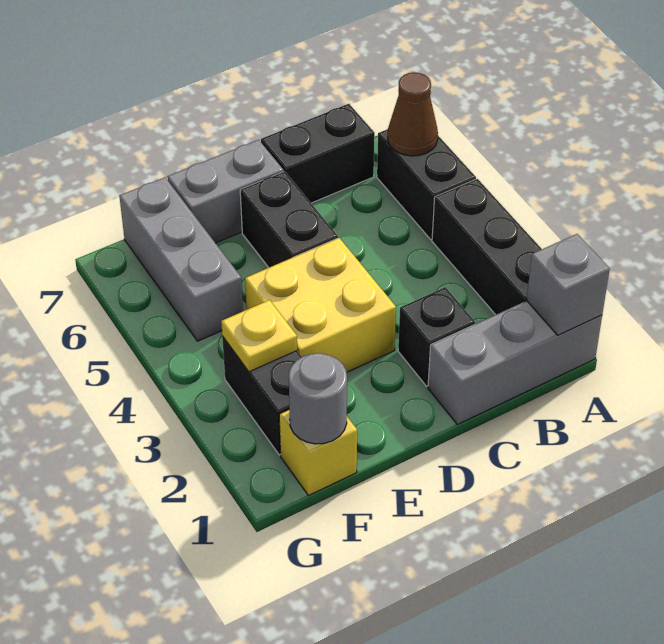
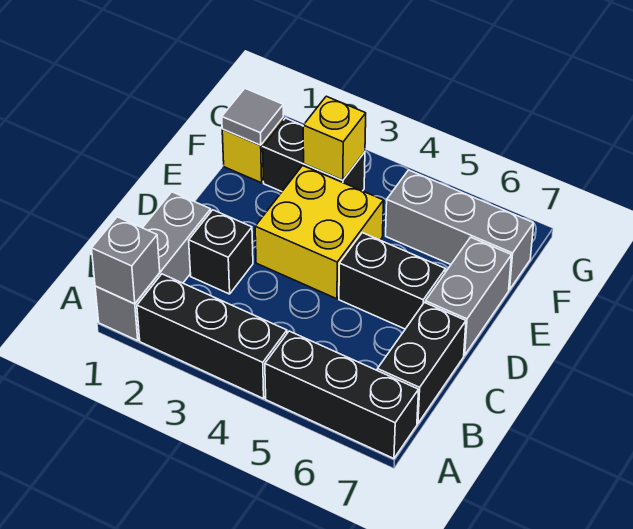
black 1x2 brick [377,129,476,239] -> black 1x3 brick [265,331,419,459]
brown 1x1 cone [388,72,438,156] -> none
grey 1x1 round brick [289,353,347,444] -> grey 1x1 tile [222,89,283,145]
yellow 1x1 plate [221,300,297,372] -> yellow 1x1 brick [303,96,366,180]

